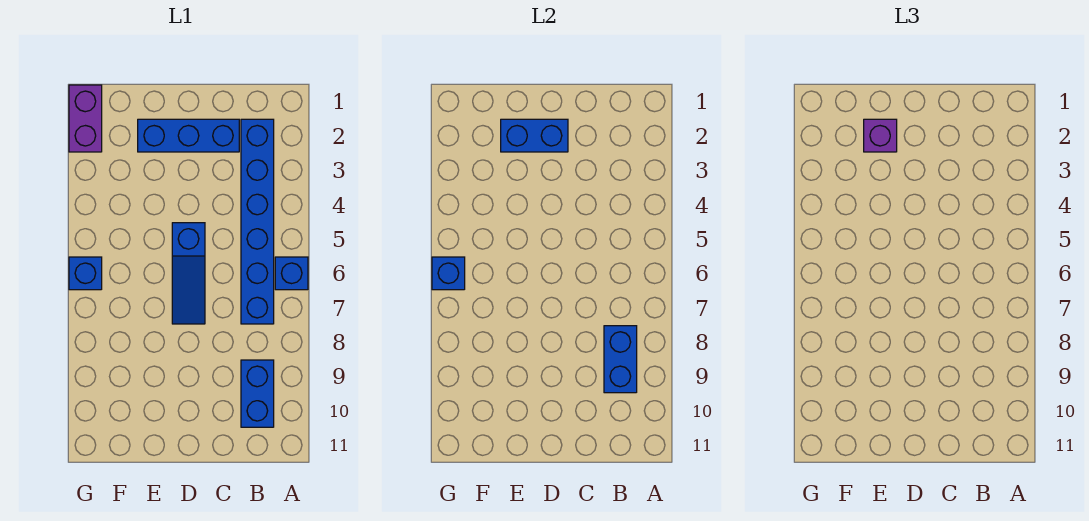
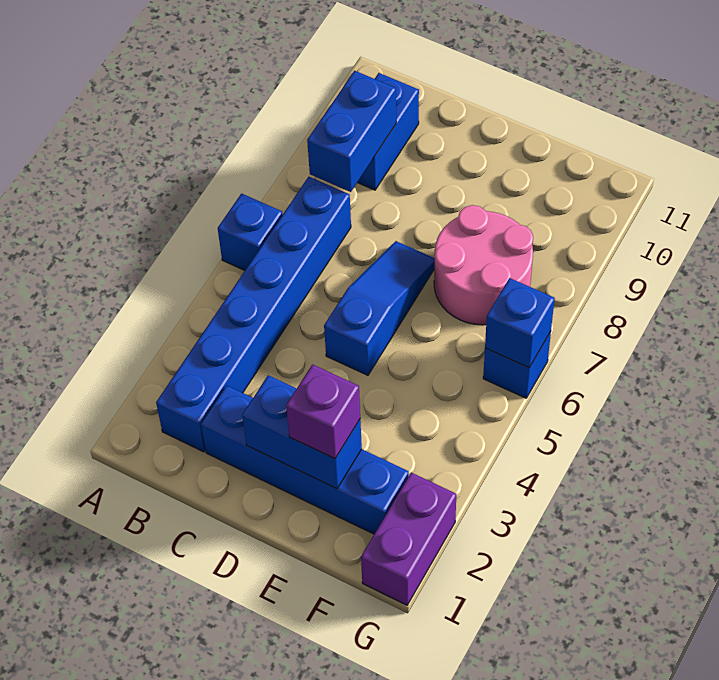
blue 1x3 brick [138,119,239,152] -> blue 1x4 brick [201,385,409,534]
none -> pink 2x2 round brick [434,205,533,325]

